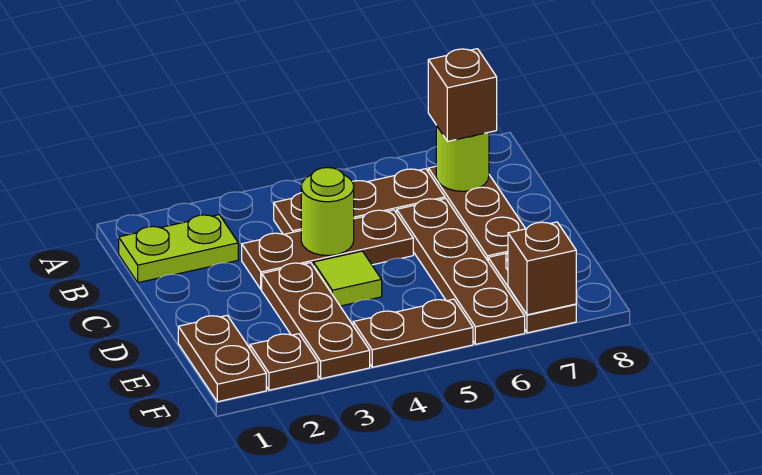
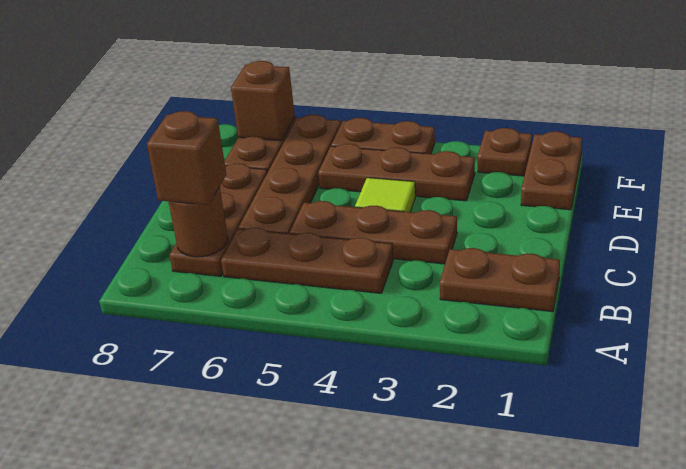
lime 1x2 plate [119,215,238,283] -> brown 1x2 plate [440,248,560,312]
lime 1x1 round brick [436,125,489,191] -> brown 1x1 round brick [168,187,228,257]
lime 1x1 round brick [301,168,354,256] -> none
brown 1x3 plate [262,263,370,379] -> brown 1x3 plate turned to [318,144,475,201]

